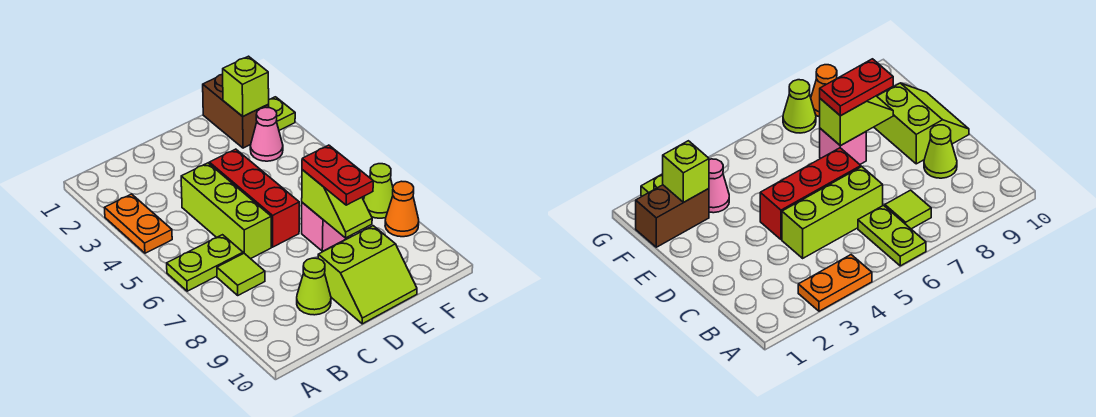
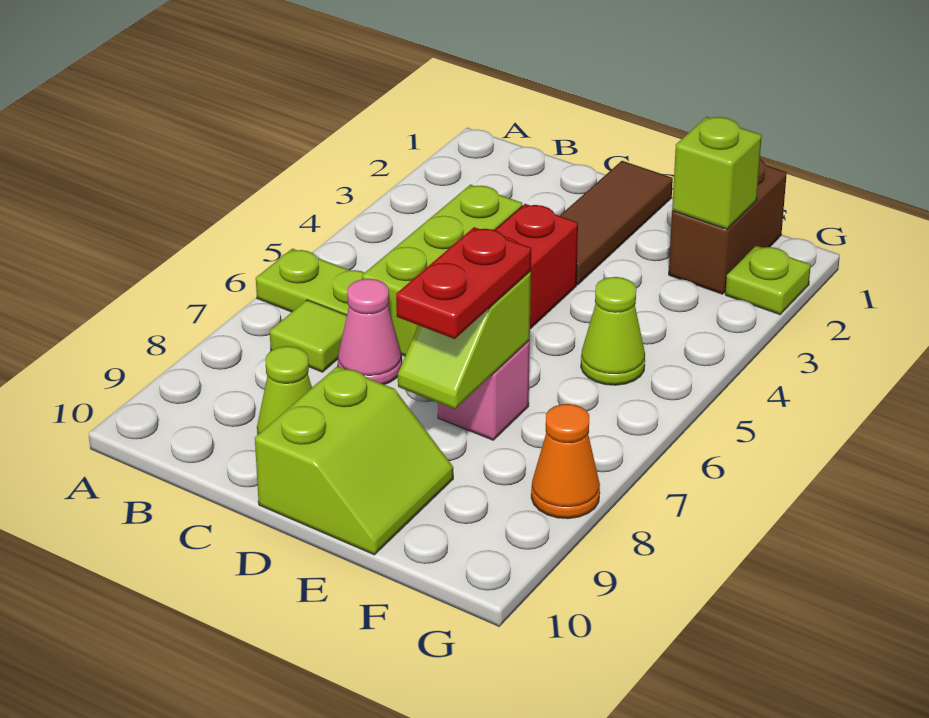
orange 1x2 plate [104,194,172,253] -> none
none -> brown 1x3 tile [560,161,673,285]
lime 2x2 slope [318,226,417,324] -> lime 2x2 slope turned to [255,366,453,555]
pink 1x1 cone [250,107,283,161] -> pink 1x1 cone moved to [338,279,402,385]
lime 1x1 cone [364,164,393,218] -> lime 1x1 cone moved to [581,277,645,385]

